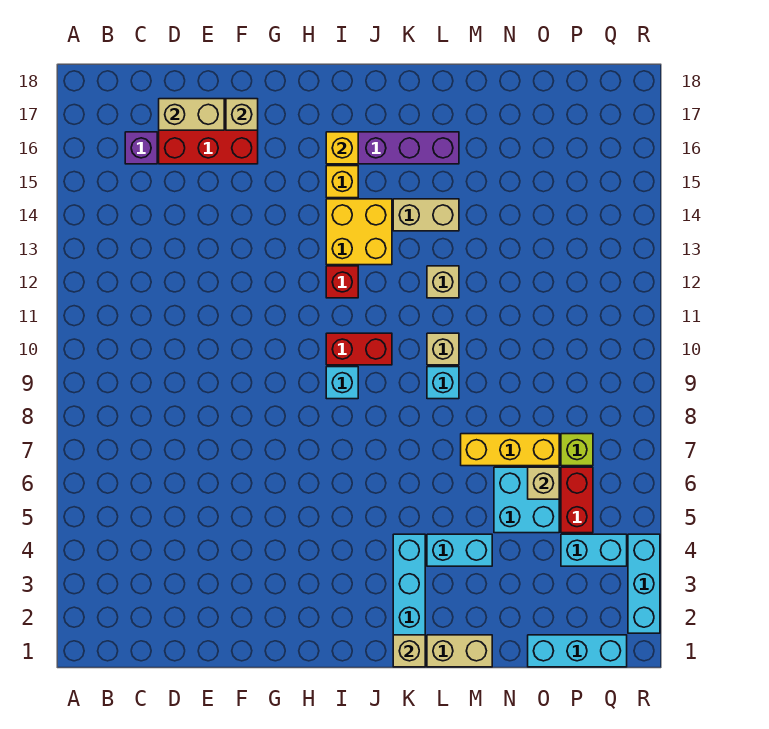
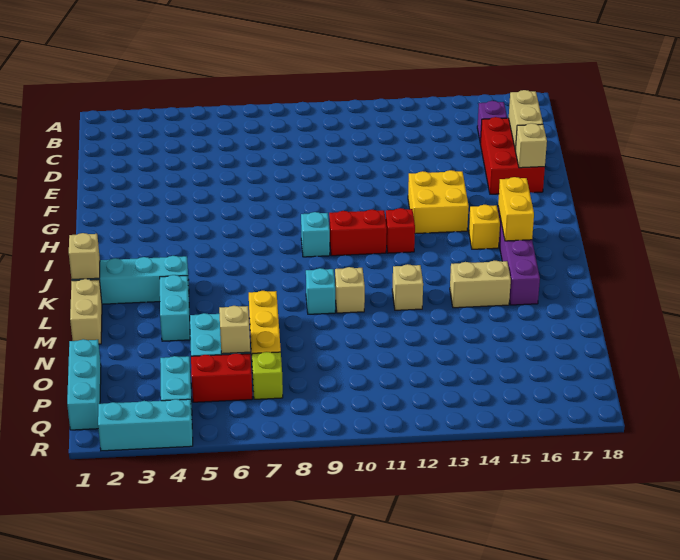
red 1x2 brick [326,333,392,365] -> red 1x2 brick turned to [329,210,387,256]
yellow 2x2 brick [326,199,392,265] -> yellow 2x2 brick moved to [408,170,469,234]
yellow 1x1 brick [326,132,358,164] -> yellow 1x2 brick [498,177,534,241]
tan 1x2 brick [393,199,459,231] -> tan 1x2 brick turned to [450,260,511,308]

